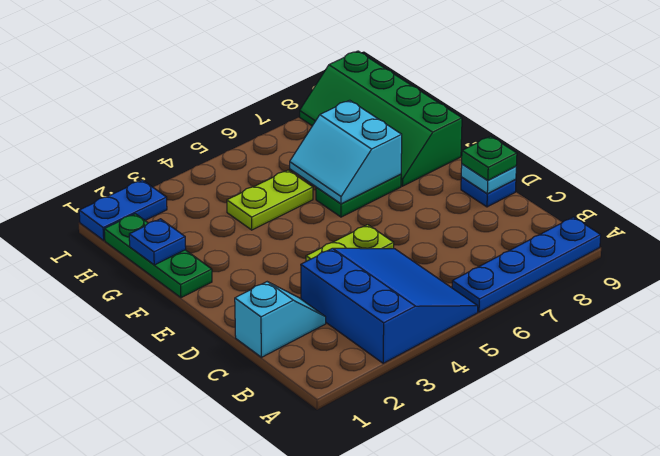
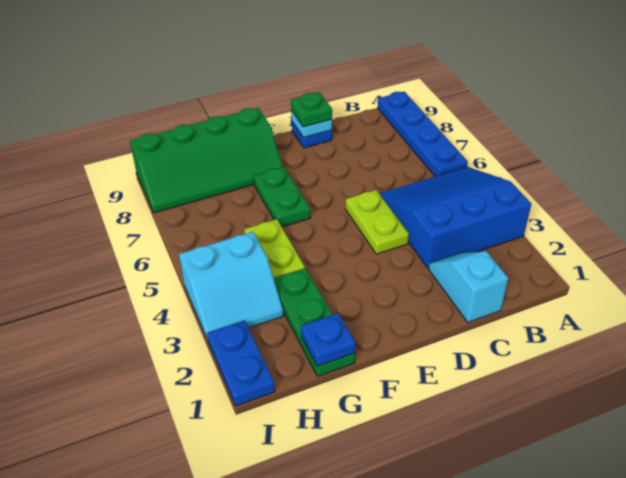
green 1x3 plate [104,214,212,298] -> green 1x3 plate turned to [274,268,355,377]
cyan 2x2 slope [290,100,402,204] -> cyan 2x2 slope moved to [179,232,283,340]

